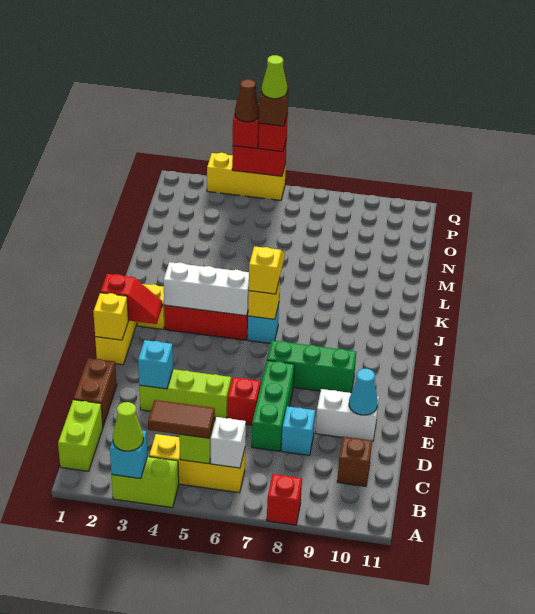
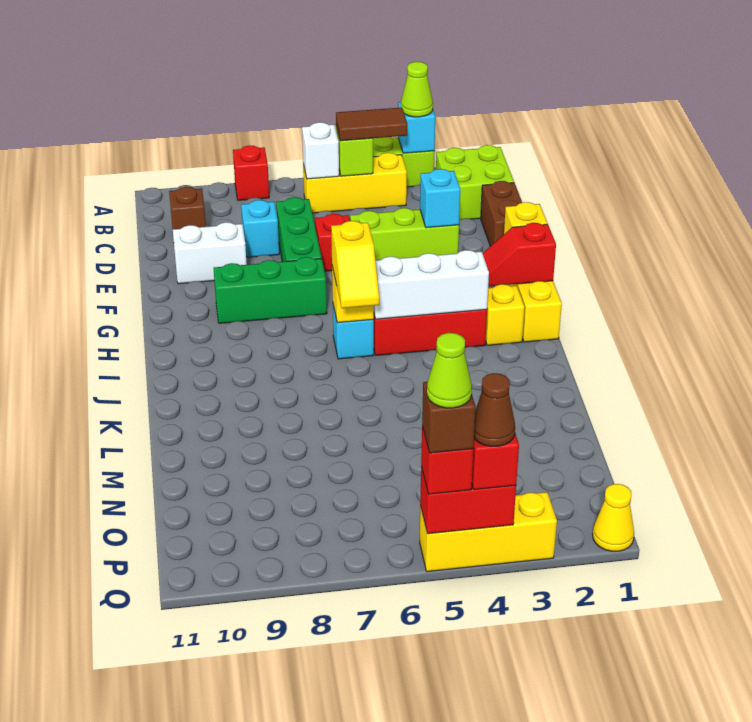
lime 1x2 brick [58,400,103,471] -> lime 2x2 brick [436,145,514,220]
cyan 1x1 cone [349,369,378,415] -> none
none -> yellow 1x1 cone [592,484,634,551]

